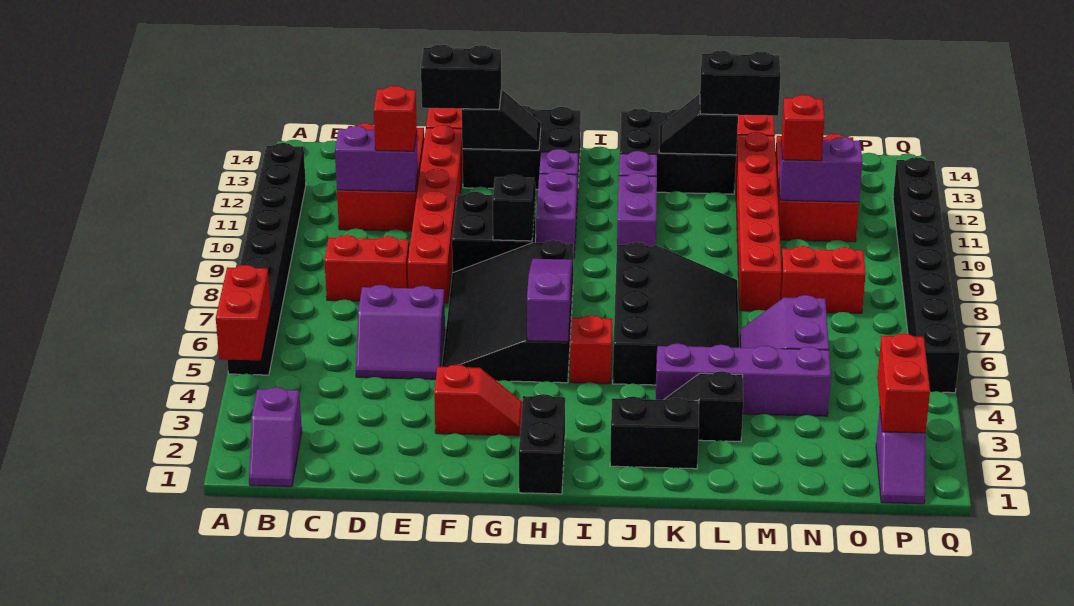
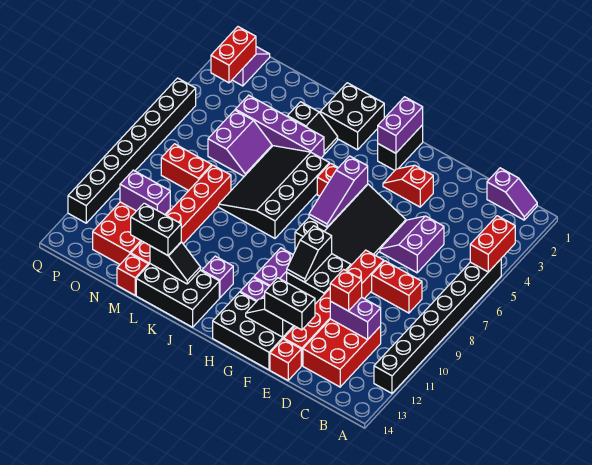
purple 1x2 slope [249,387,302,487] -> purple 1x2 slope turned to [487,168,537,220]
purple 2x2 slope [356,285,445,379] -> purple 2x2 slope turned to [380,216,444,273]
black 1x2 brick [610,396,699,469] -> black 2x2 brick [320,83,384,150]
purple 1x2 brick [617,173,657,245] -> purple 1x2 brick moved to [378,97,423,153]
red 1x1 brick [781,95,824,161] -> none

